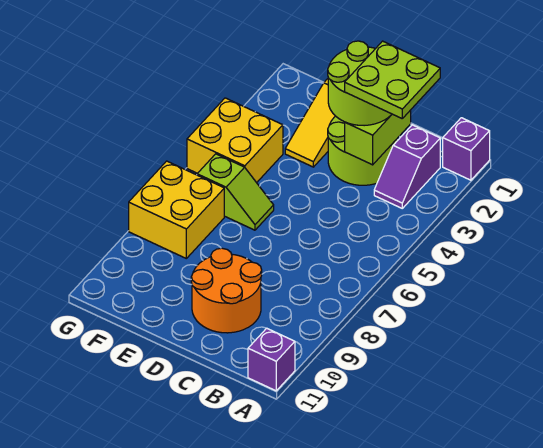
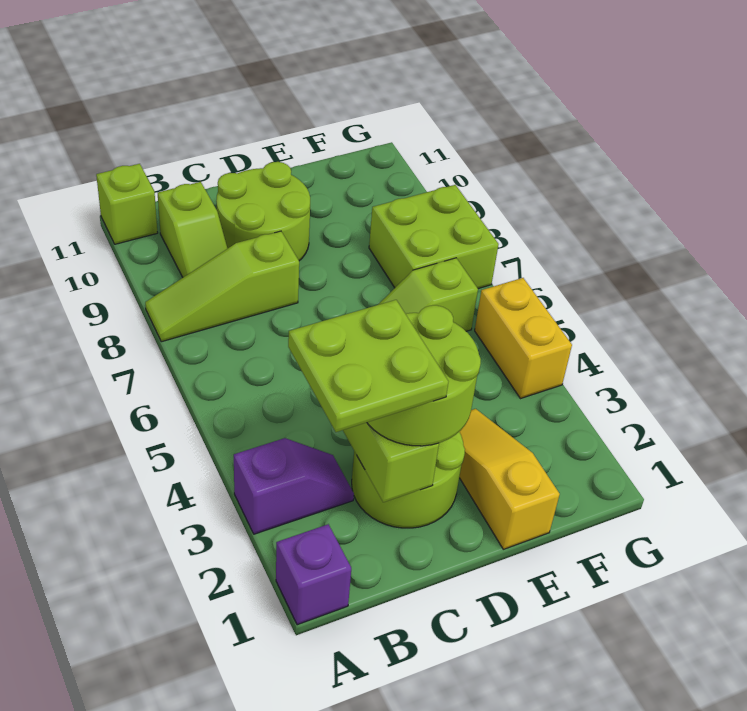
none -> lime 1x3 slope [145,231,299,342]
purple 1x1 brick [248,328,295,391] -> lime 1x1 brick [96,164,158,244]
purple 1x2 slope [374,125,440,208] -> purple 1x2 slope turned to [234,438,354,534]
none -> lime 1x2 slope [158,182,227,277]
orange 2x2 round brick [191,248,262,333] -> lime 2x2 round brick [216,162,310,261]
yellow 2x2 brick [187,98,283,183] -> yellow 1x2 brick [475,278,572,399]
yellow 2x2 brick [129,161,224,258] -> lime 2x2 brick [369,185,499,289]

